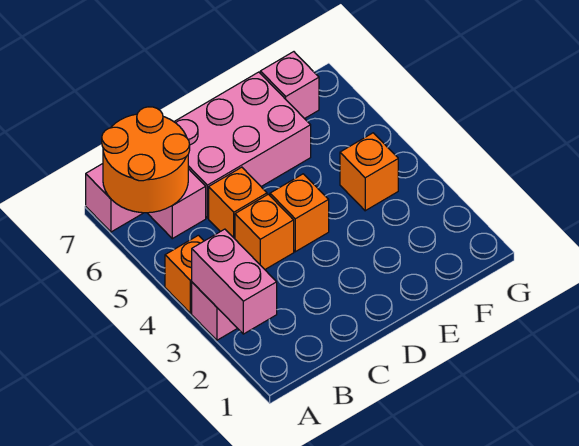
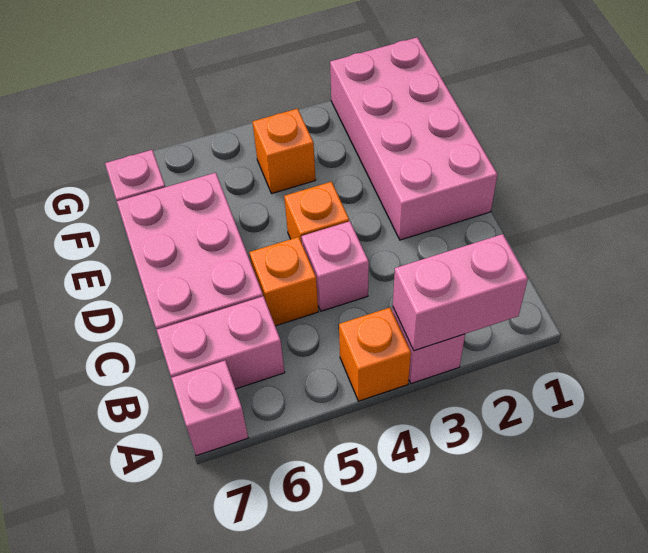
orange 2x2 round brick [102,107,190,213] -> none
orange 1x1 brick [235,194,294,269] -> pink 1x1 brick [301,221,369,311]
none -> pink 2x4 brick [330,37,497,240]

